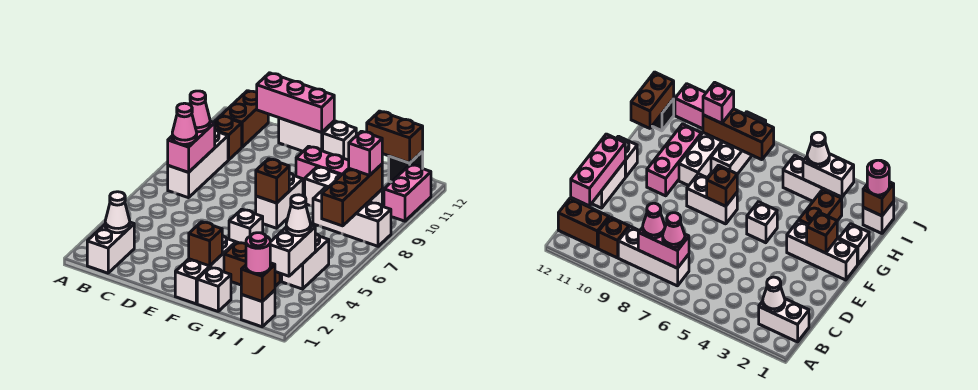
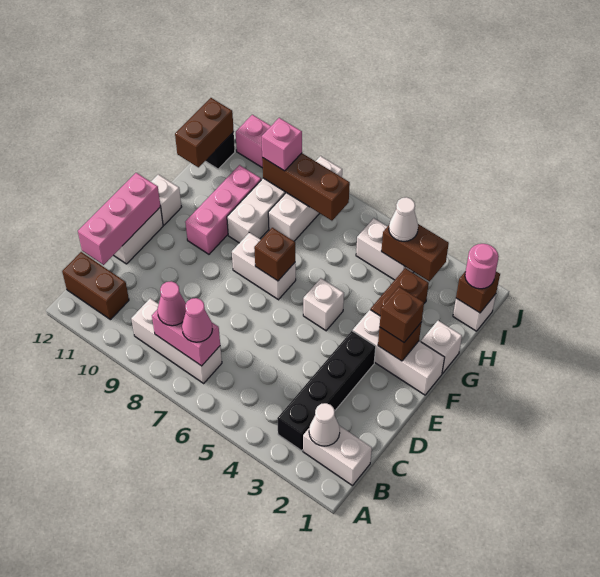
none -> black 1x4 brick [277,331,376,451]
brown 1x1 brick [214,116,242,160] -> brown 1x1 brick moved to [380,287,424,342]
white 1x2 brick [270,225,315,276] -> brown 1x2 brick [381,224,449,281]

